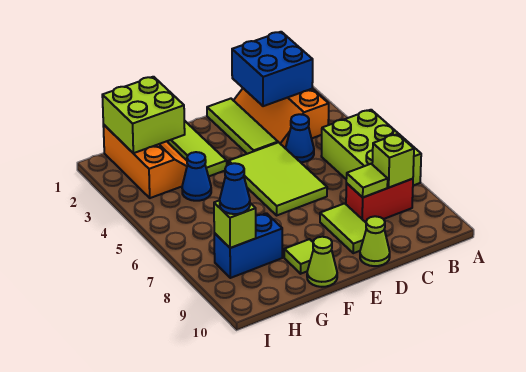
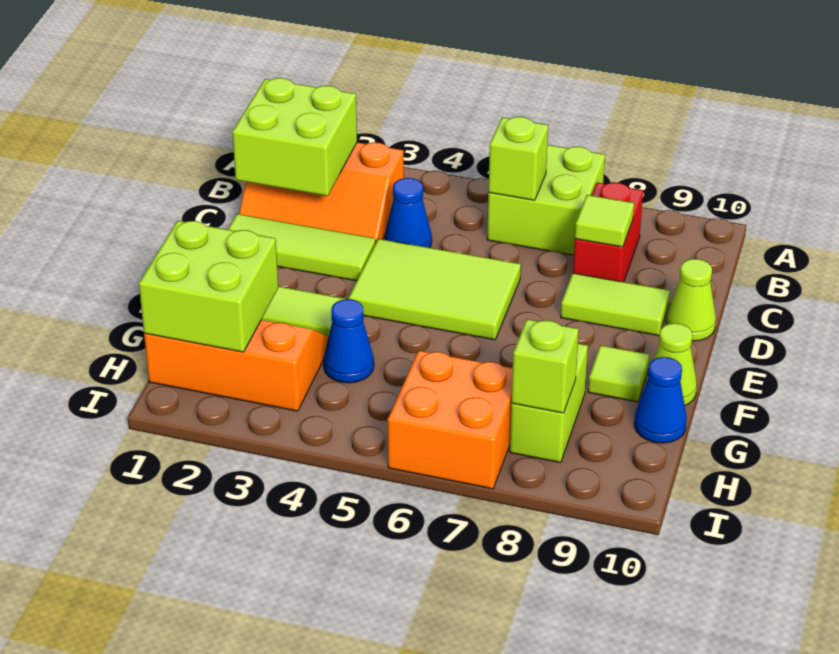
lime 2x3 brick [321,110,421,186] -> lime 2x2 brick [487,145,605,255]
blue 2x2 brick [232,32,313,106] -> lime 2x2 brick [232,78,357,196]
lime 1x1 brick [372,134,414,187] -> lime 1x1 brick moved to [489,117,548,200]
blue 1x2 brick [214,213,282,278] -> lime 1x2 brick [510,344,588,463]
none -> orange 2x2 brick [388,350,513,489]
blue 1x1 cone [220,163,250,214] -> blue 1x1 cone moved to [634,357,687,443]

